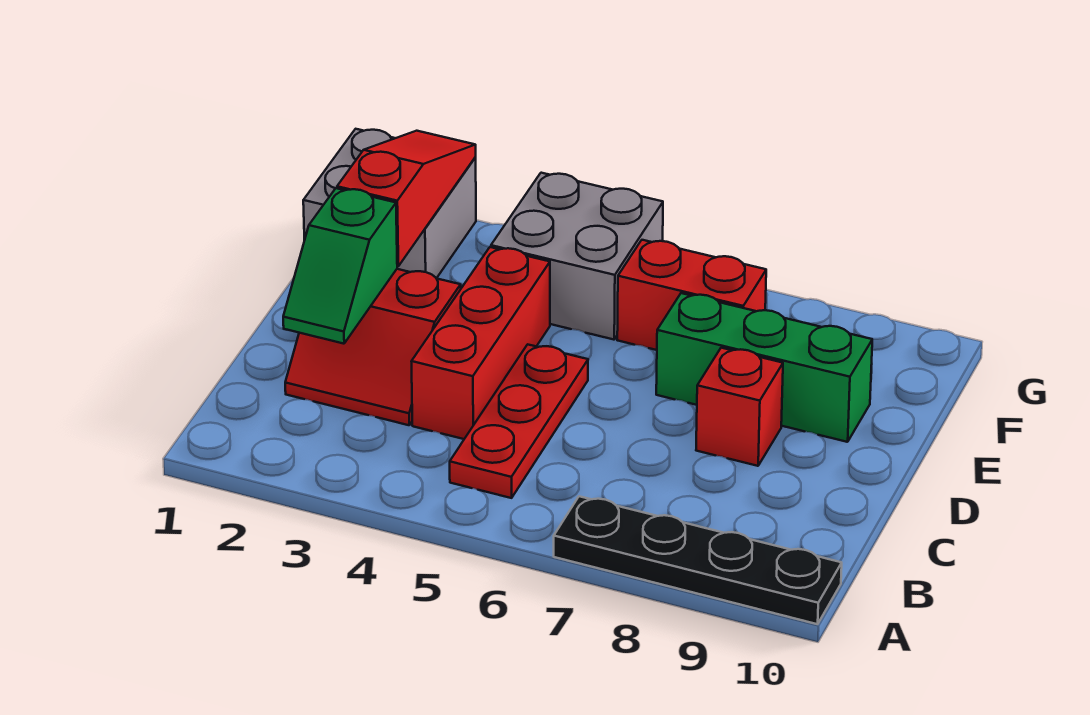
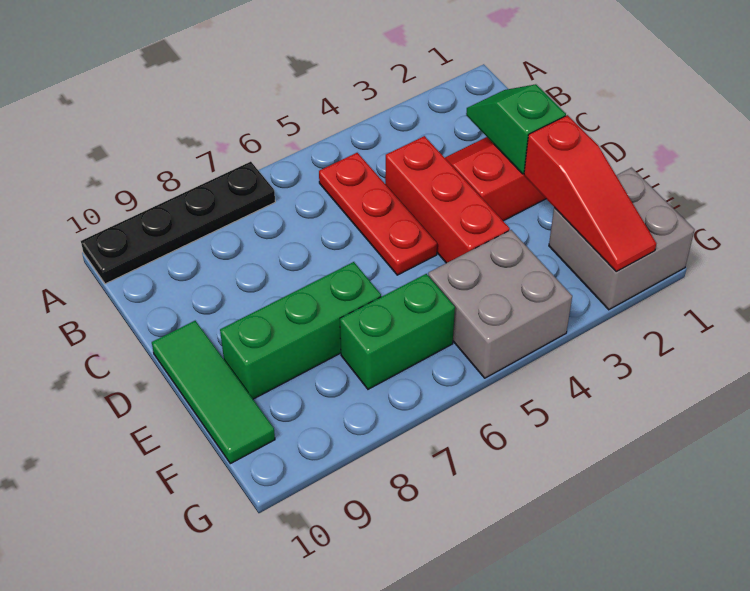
red 1x1 brick [696,348,783,466] -> none
none -> green 1x3 tile [152,321,275,464]
red 1x2 brick [617,240,766,350] -> green 1x2 brick [340,274,455,389]

